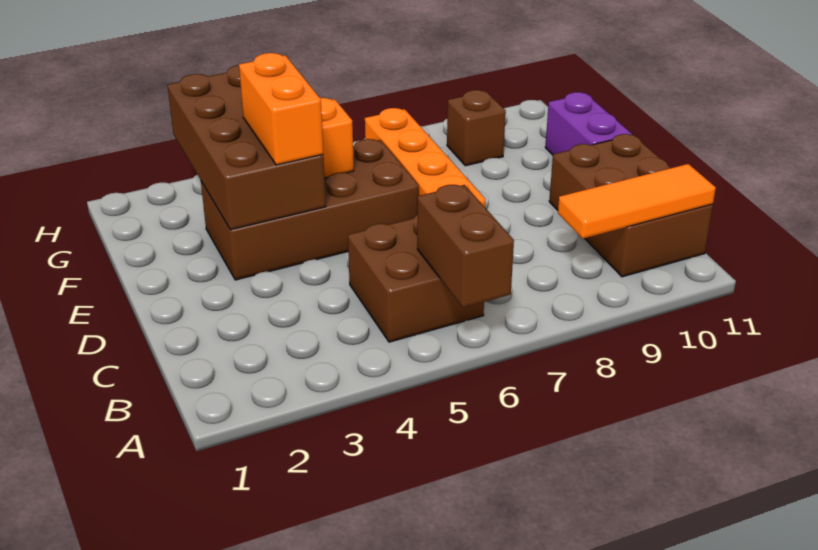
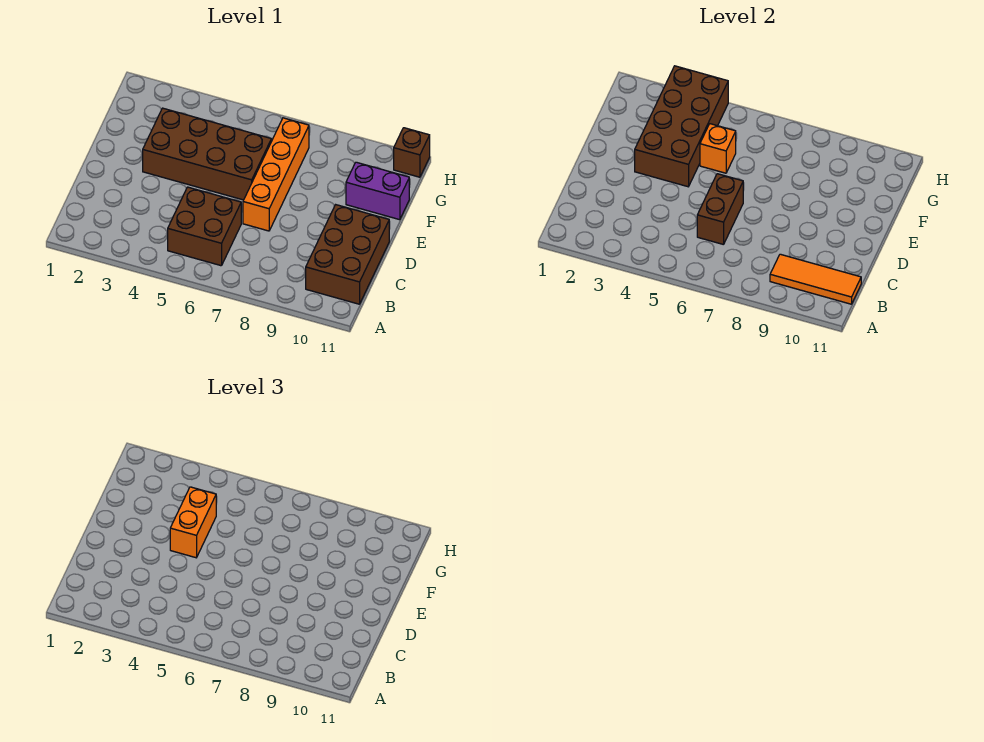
brown 1x2 brick [417,185,514,308] -> brown 1x2 brick moved to [697,174,743,245]
purple 1x2 brick [545,92,632,155] -> purple 1x2 brick turned to [346,162,409,220]
brown 1x1 brick [447,90,506,166] -> brown 1x1 brick moved to [394,128,430,177]

